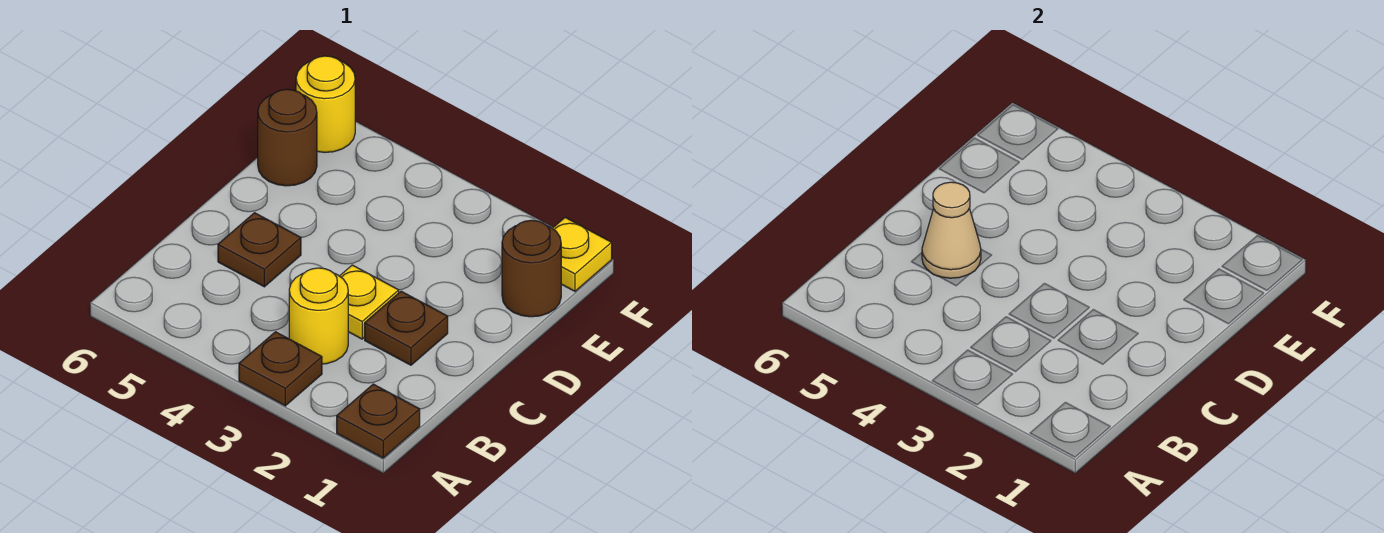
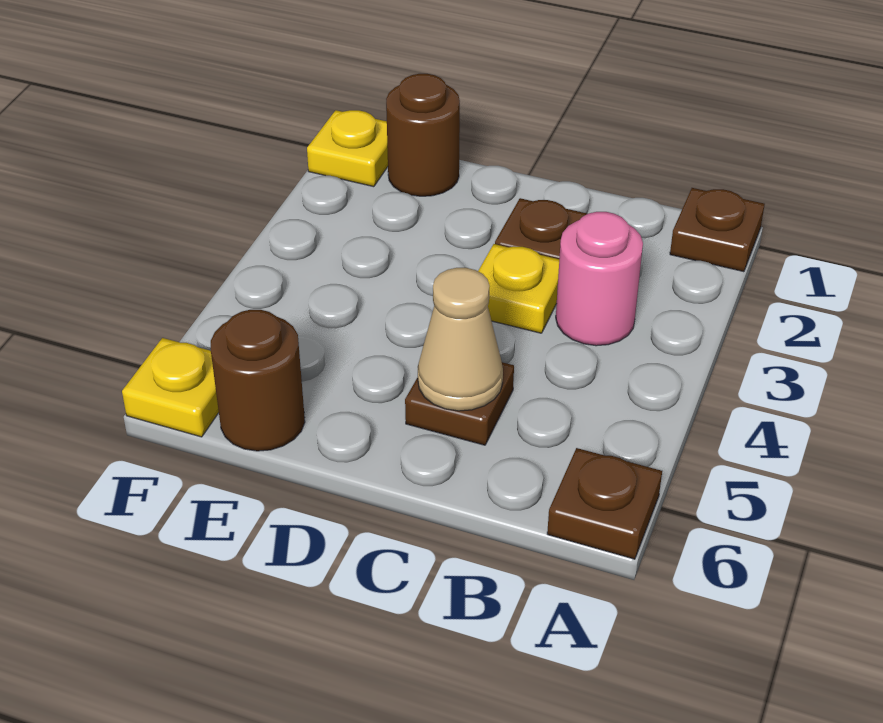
brown 1x1 plate [239,332,322,406] -> brown 1x1 plate moved to [547,448,662,559]
yellow 1x1 round brick [289,268,348,364] -> pink 1x1 round brick [556,212,643,346]
yellow 1x1 round brick [296,56,355,153] -> yellow 1x1 plate [122,338,219,437]

